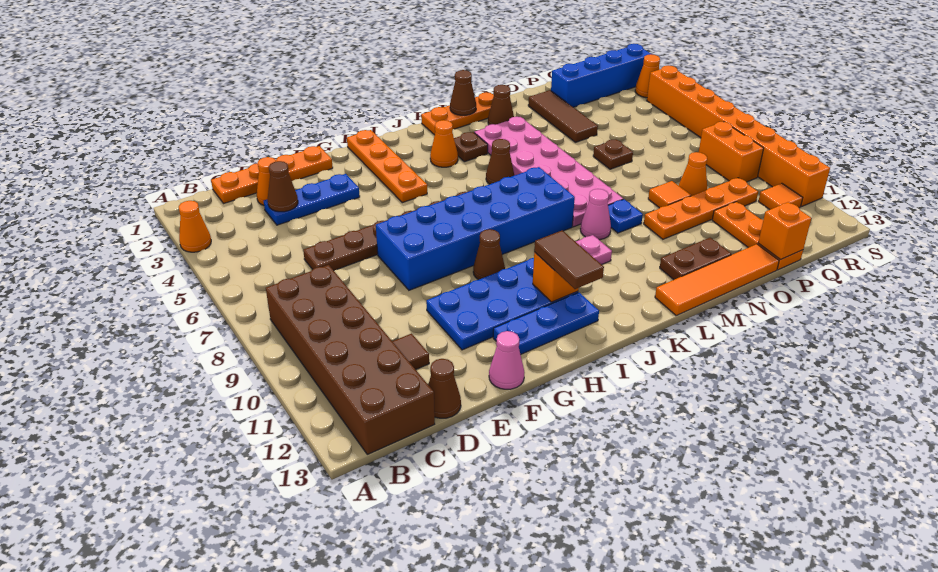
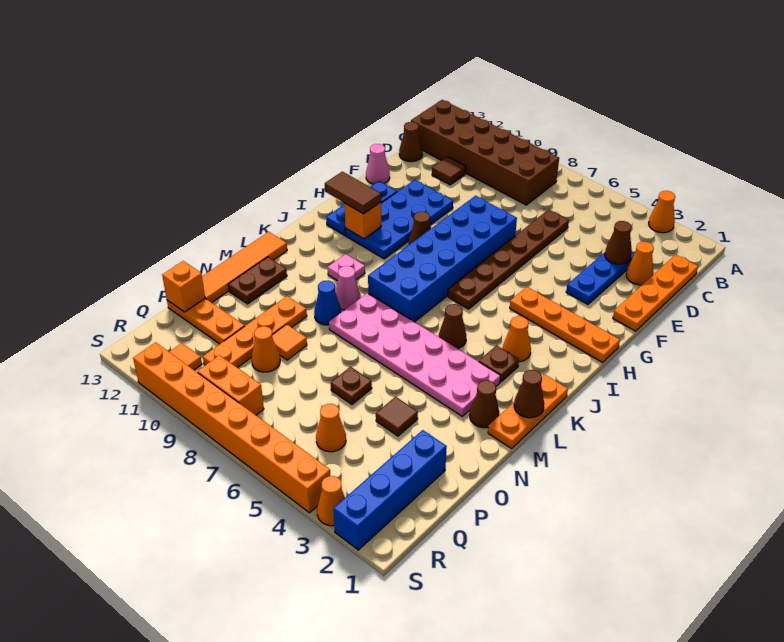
blue 1x1 plate [608,199,643,233] -> blue 1x1 cone [314,280,341,325]
brown 1x3 tile [528,90,598,142] -> brown 1x1 tile [376,397,418,436]
none -> orange 1x1 cone [316,404,346,452]

